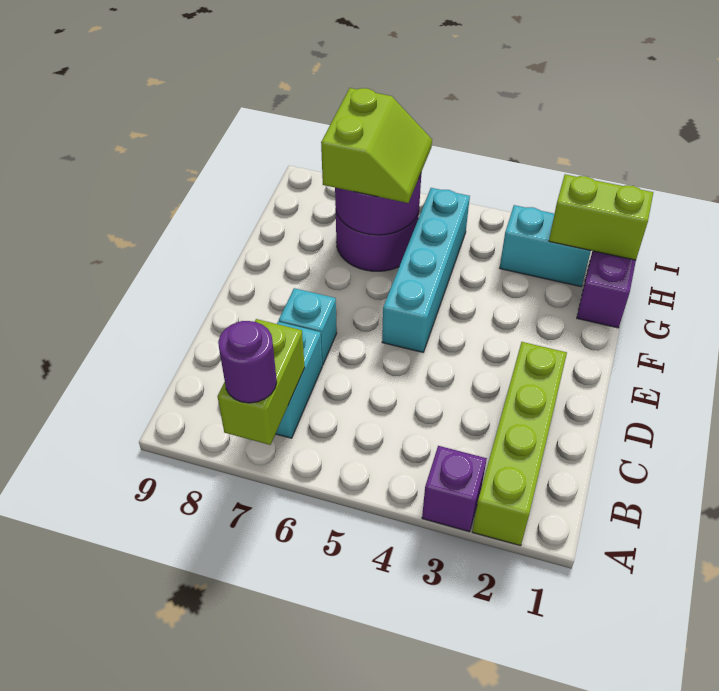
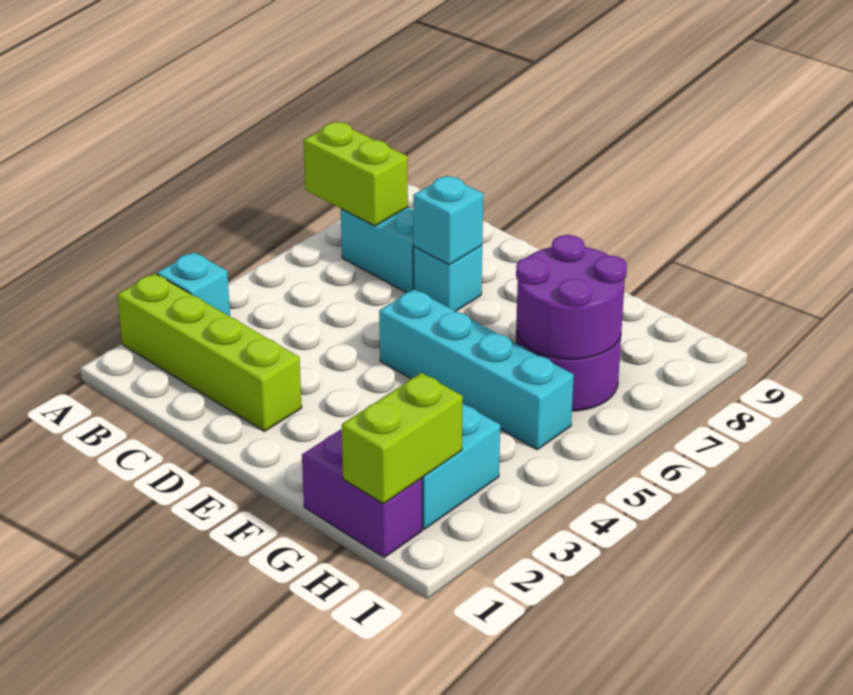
purple 1x1 brick [422,446,487,532] -> cyan 1x1 brick [157,252,230,316]
purple 1x1 round brick [218,321,277,403] -> none
none -> cyan 1x1 brick [413,176,483,265]
lime 2x2 slope [321,88,432,203] -> none

